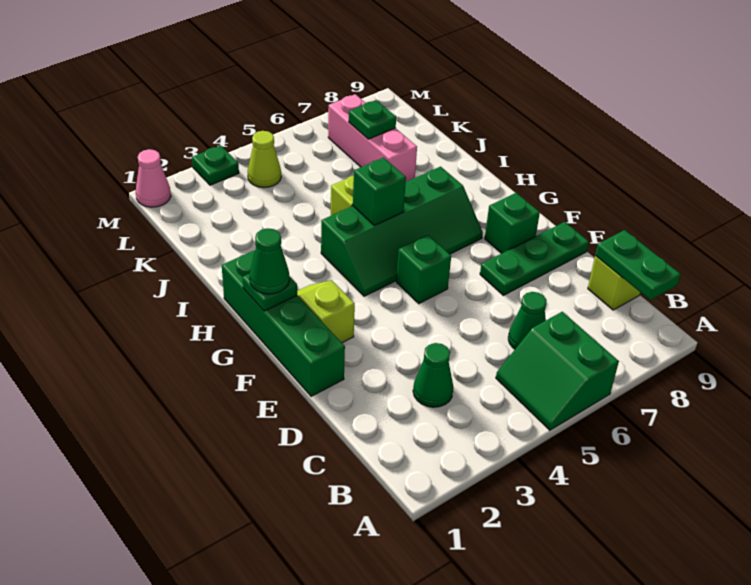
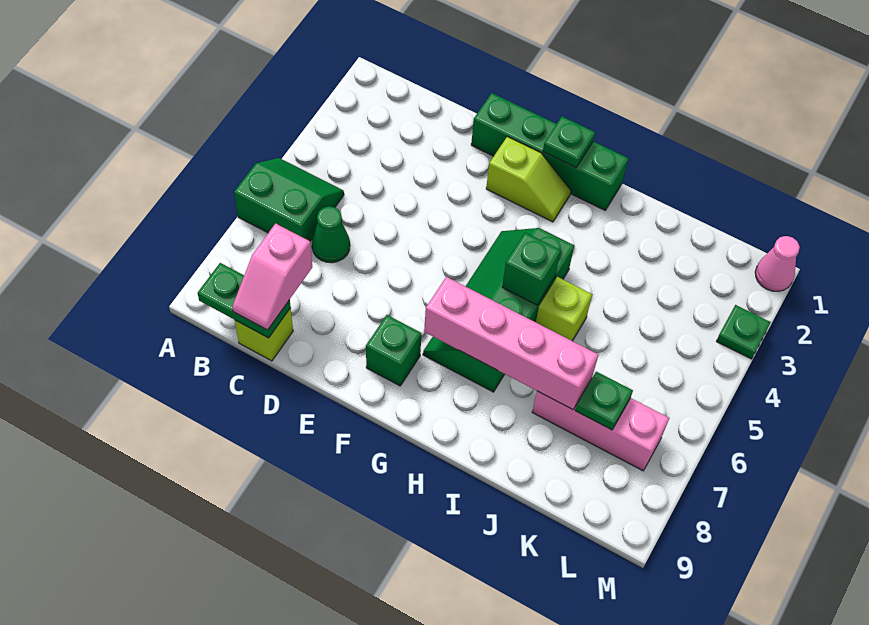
green 1x1 cone [413,343,453,407] -> none
none -> pink 1x2 slope [232,224,312,330]
green 1x3 plate [480,222,589,295] -> none
green 1x1 brick [396,235,451,304] -> none
green 1x1 cone [250,228,289,294] -> none
none -> pink 1x4 brick [424,277,598,410]
lime 1x1 cone [248,131,281,188] -> none

